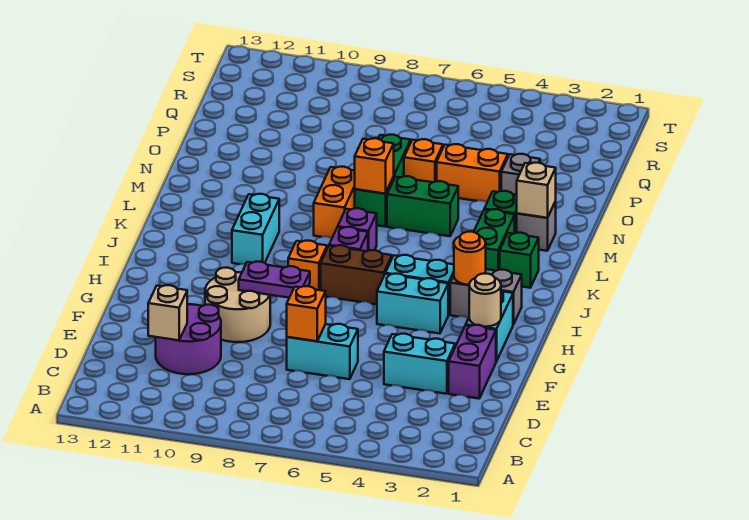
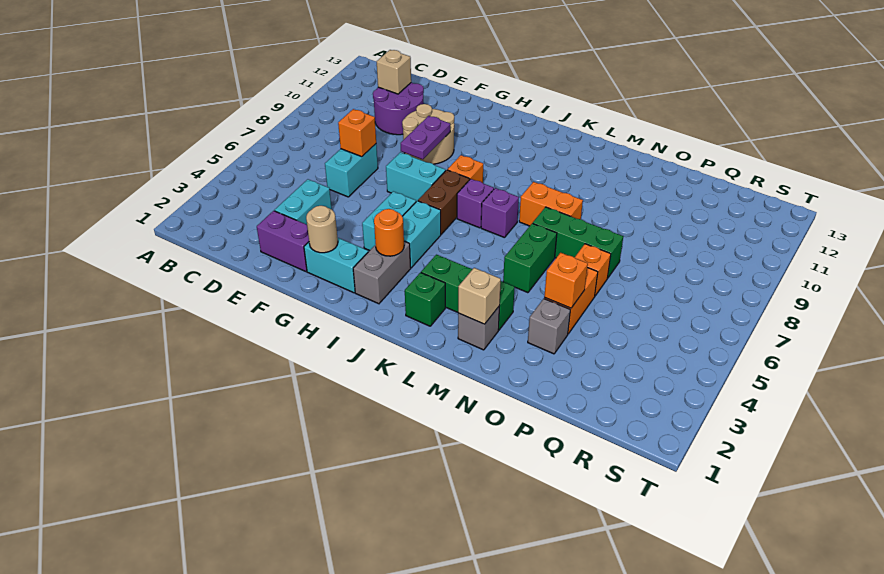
cyan 1x2 brick [232,194,279,264] -> cyan 1x2 brick moved to [386,152,446,202]
orange 1x1 brick [355,138,394,194] -> orange 1x1 brick moved to [544,253,588,308]

